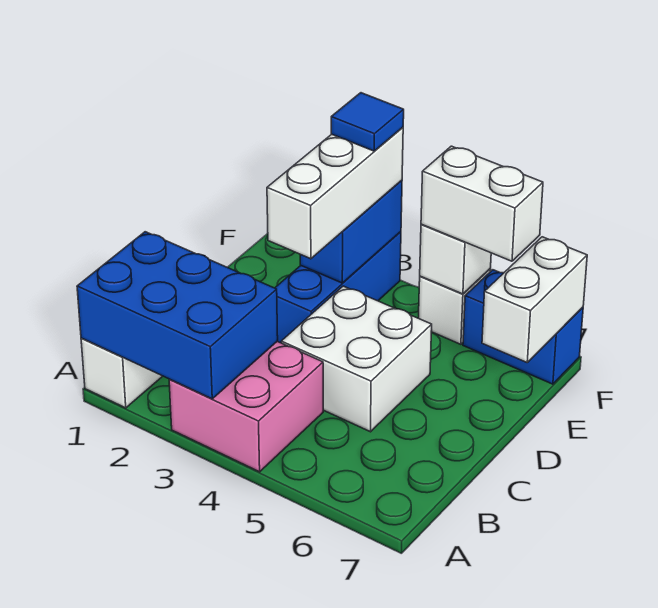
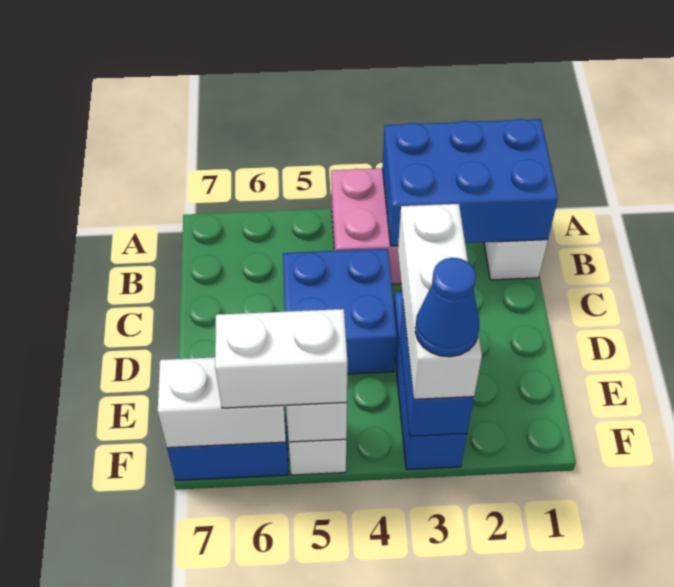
white 2x2 brick [281,286,432,432] -> blue 2x2 brick [283,249,397,374]
white 1x2 brick [482,237,587,362] -> white 1x2 brick turned to [158,357,286,448]
blue 1x1 tile [331,93,404,151] -> blue 1x1 cone [415,258,479,357]

